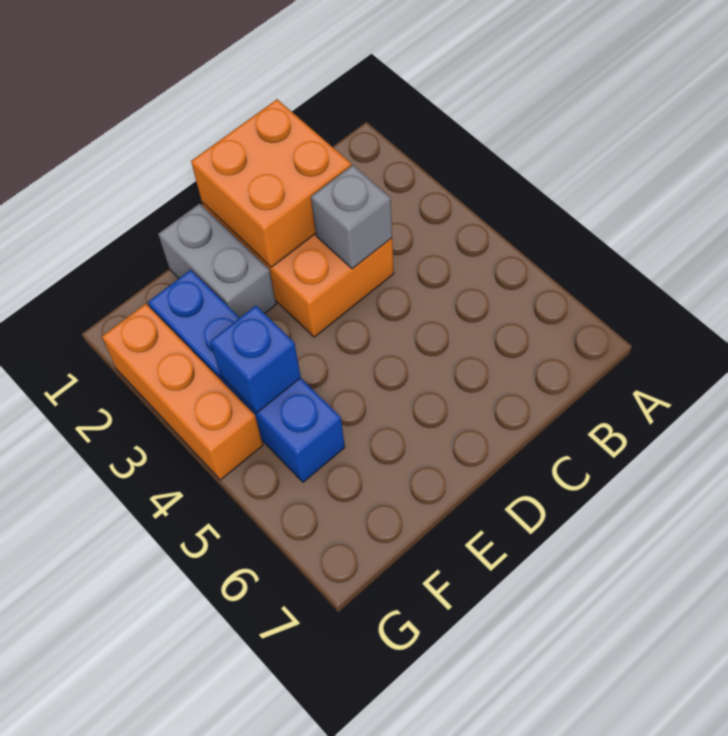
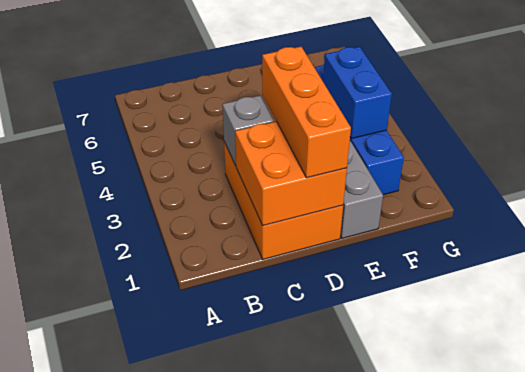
blue 1x1 brick [210,306,301,413] -> blue 1x2 brick [323,47,392,138]
orange 1x3 brick [102,304,263,480] -> orange 1x3 brick moved to [262,47,351,178]

